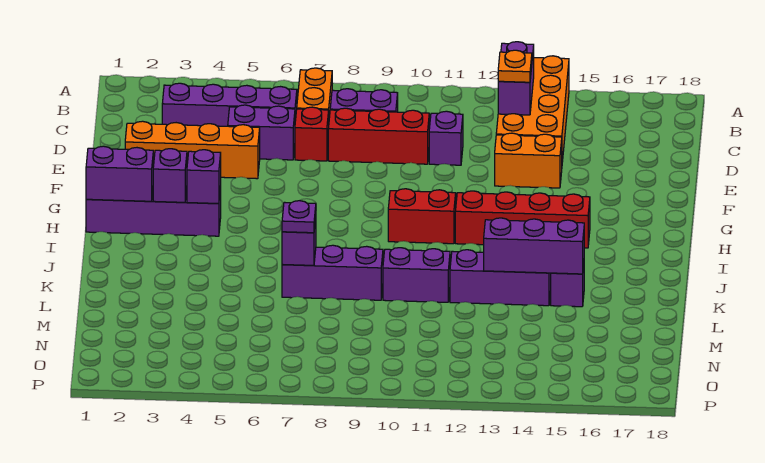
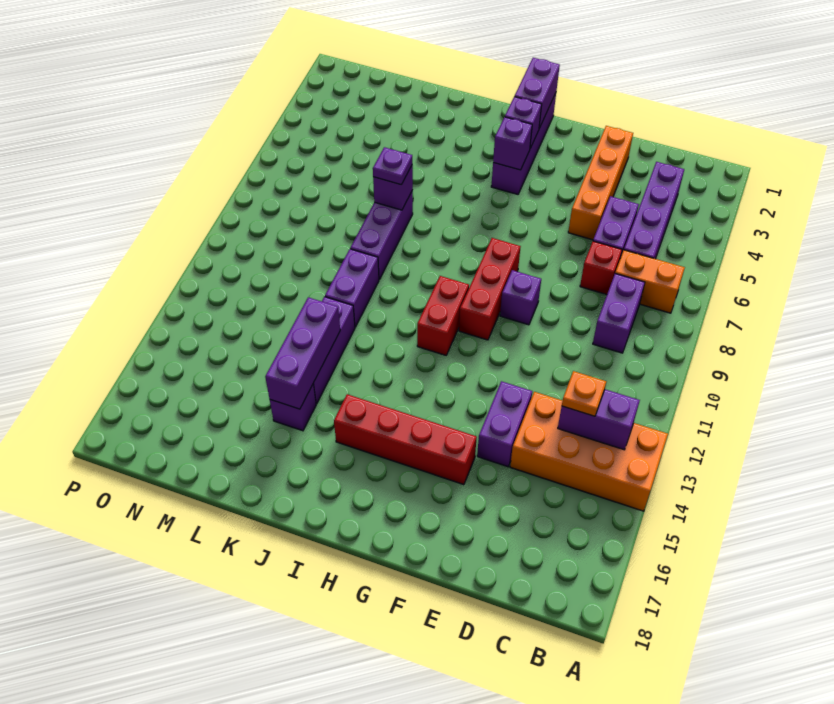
red 1x3 brick [328,108,429,164] -> red 1x3 brick moved to [459,238,521,340]
purple 1x1 brick [429,111,463,165] -> purple 1x1 brick moved to [500,270,541,325]
orange 1x2 brick [495,133,562,188] -> purple 1x2 brick [477,381,532,467]
red 1x4 brick [455,191,590,248] -> red 1x4 brick turned to [334,394,477,485]

